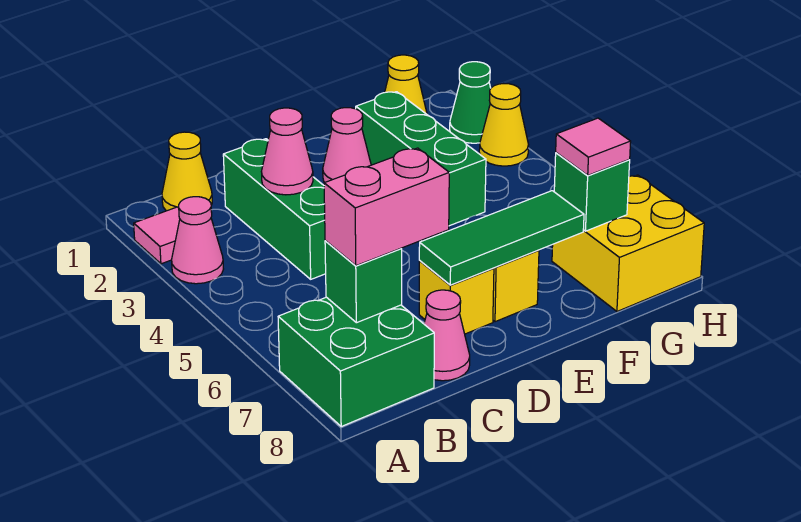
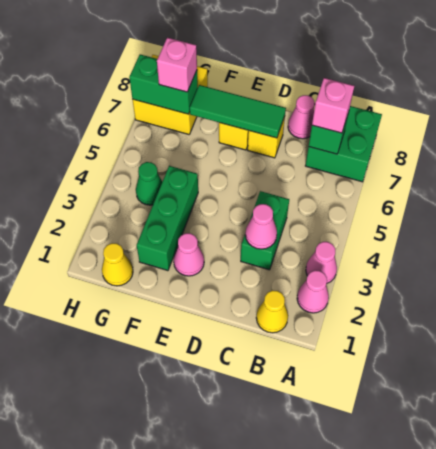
pink 1x1 tile [134,207,180,264] -> pink 1x1 cone [297,270,329,313]
pink 1x2 brick [324,148,449,266] -> pink 1x1 brick [312,78,354,133]
green 1x3 brick [223,139,326,279] -> green 1x2 brick [241,191,289,270]
green 1x1 brick [554,153,630,231] -> green 1x2 brick [129,54,198,114]
pink 1x1 tile [556,118,631,175] -> pink 1x1 brick [157,38,197,92]
green 1x1 cone [450,62,491,143] -> green 1x1 cone moved to [136,162,162,205]
yellow 1x1 cone [479,84,528,166] -> none

